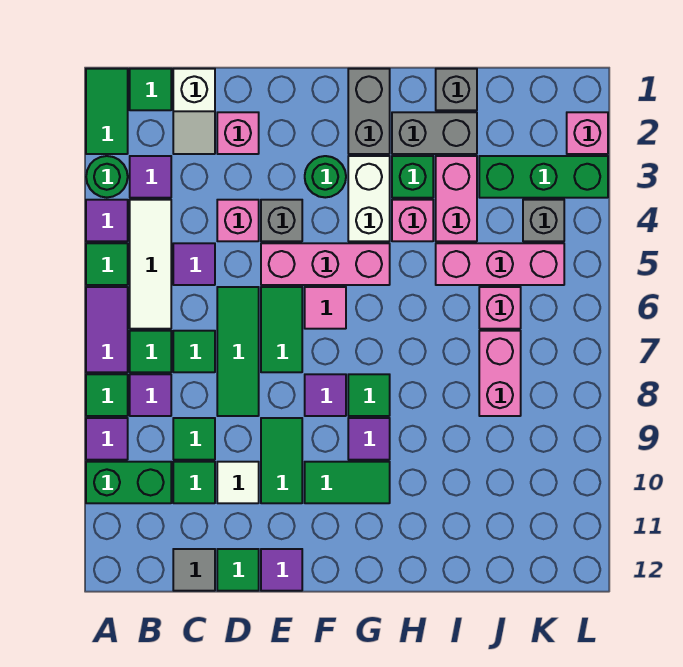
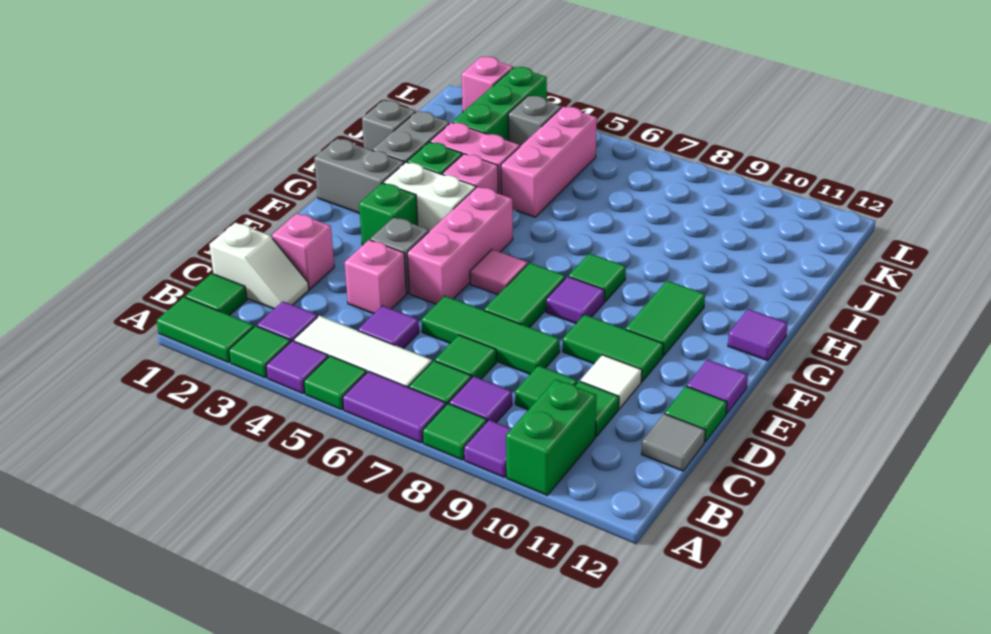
green 1x1 round brick [86,156,128,197] -> green 1x1 tile [229,326,291,378]
green 1x2 tile [261,287,302,372] -> green 1x2 tile turned to [484,263,566,327]
green 1x1 round brick [305,156,346,198] -> green 1x1 brick [359,183,418,245]
purple 1x1 tile [348,418,390,460] -> purple 1x1 tile moved to [728,309,788,361]
pink 1x1 brick [479,287,521,329] -> none
pink 1x2 brick [479,331,521,416] -> none

